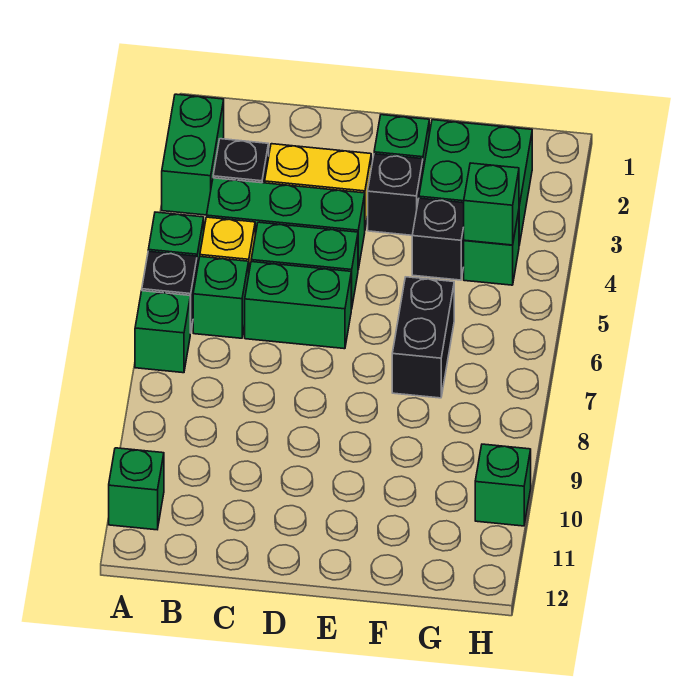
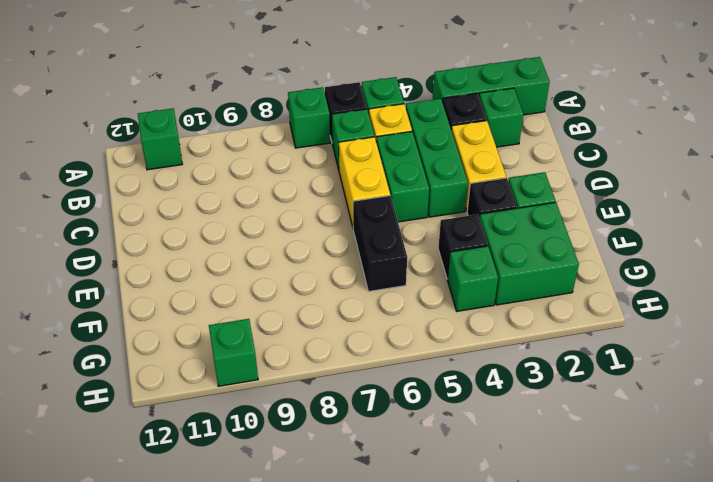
green 1x2 brick [162,94,224,215] -> green 1x3 brick [433,57,550,115]
green 1x2 brick [245,262,351,349] -> yellow 1x2 brick [339,137,390,227]
black 1x2 brick [392,277,454,398] -> black 1x2 brick turned to [353,196,407,291]
green 1x1 brick [464,163,519,245] -> green 1x1 brick moved to [479,88,523,147]

